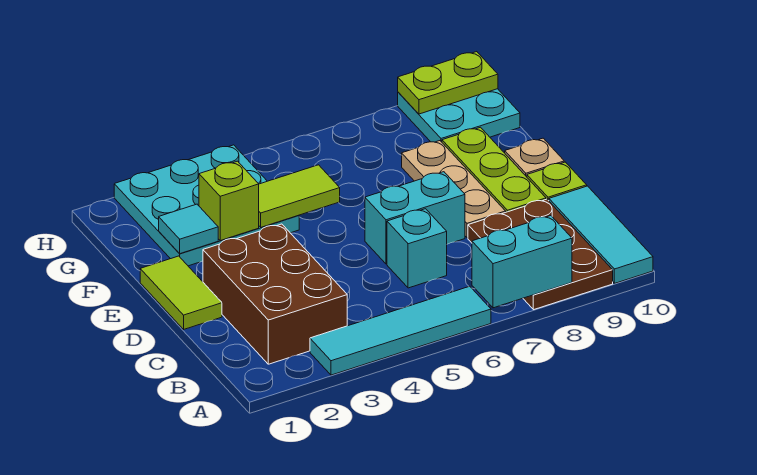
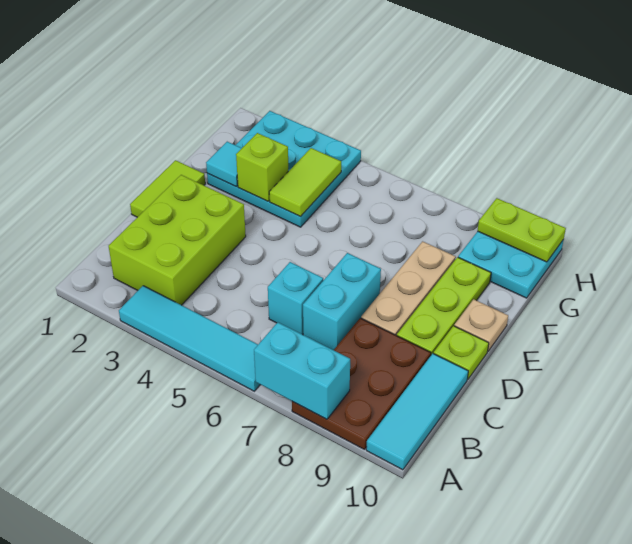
brown 2x3 brick [203,224,347,364] -> lime 2x3 brick [109,175,246,305]
cyan 1x2 brick [365,172,465,264] -> cyan 1x2 brick turned to [303,253,381,350]
lime 1x2 tile [259,165,340,227] -> lime 1x2 tile turned to [269,148,341,217]

